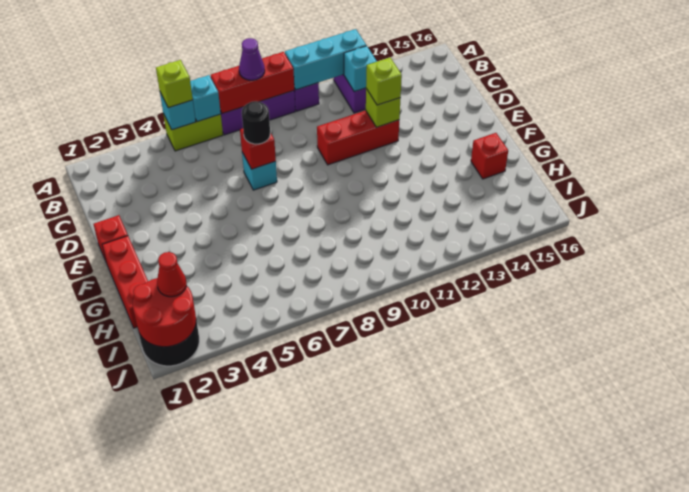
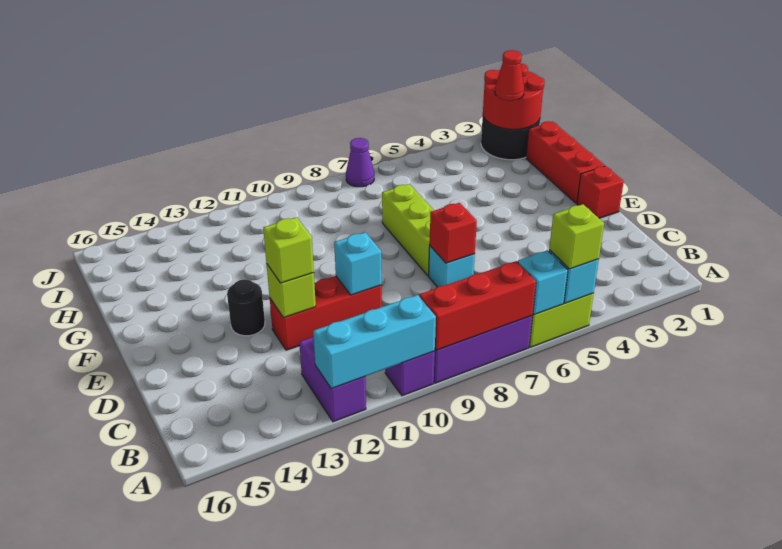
purple 1x1 cone [239,38,265,80] -> purple 1x1 cone moved to [346,138,374,187]
cyan 1x1 brick [344,46,377,92] -> cyan 1x1 brick moved to [334,232,382,295]
black 1x1 round brick [242,101,270,144] -> black 1x1 round brick moved to [227,279,265,336]
none -> lime 1x3 brick [382,184,434,276]
red 1x1 brick [471,133,508,179] -> none

